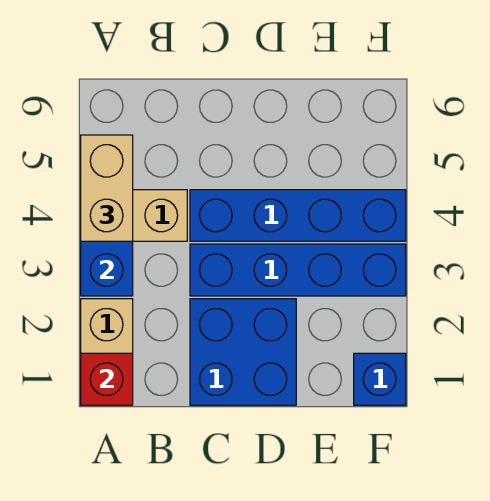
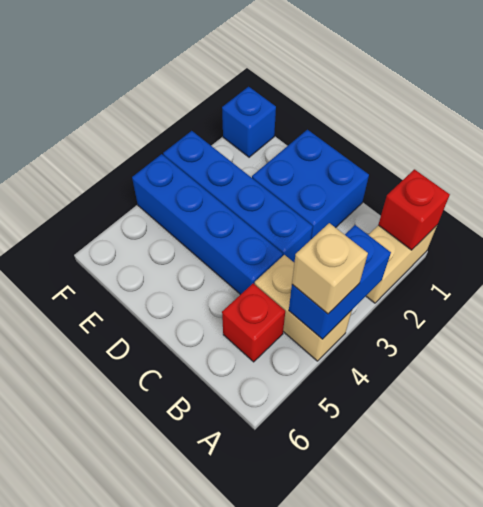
tan 1x2 brick [81,135,133,241] -> tan 1x1 brick [292,223,368,314]
none -> red 1x1 brick [222,283,285,362]

